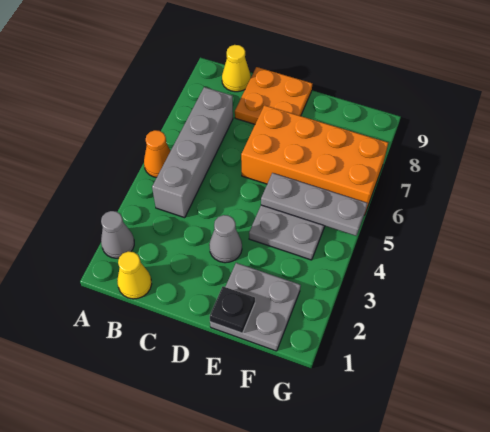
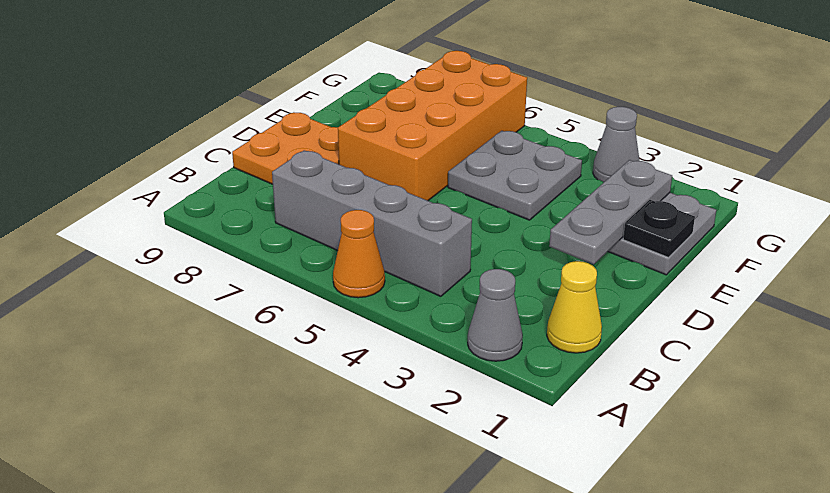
yellow 1x1 cone [222,45,251,92] -> none
grey 1x1 cone [209,215,242,263] -> grey 1x1 cone moved to [593,107,640,182]
grey 1x3 plate [261,173,367,236] -> grey 1x3 plate moved to [549,160,672,265]

